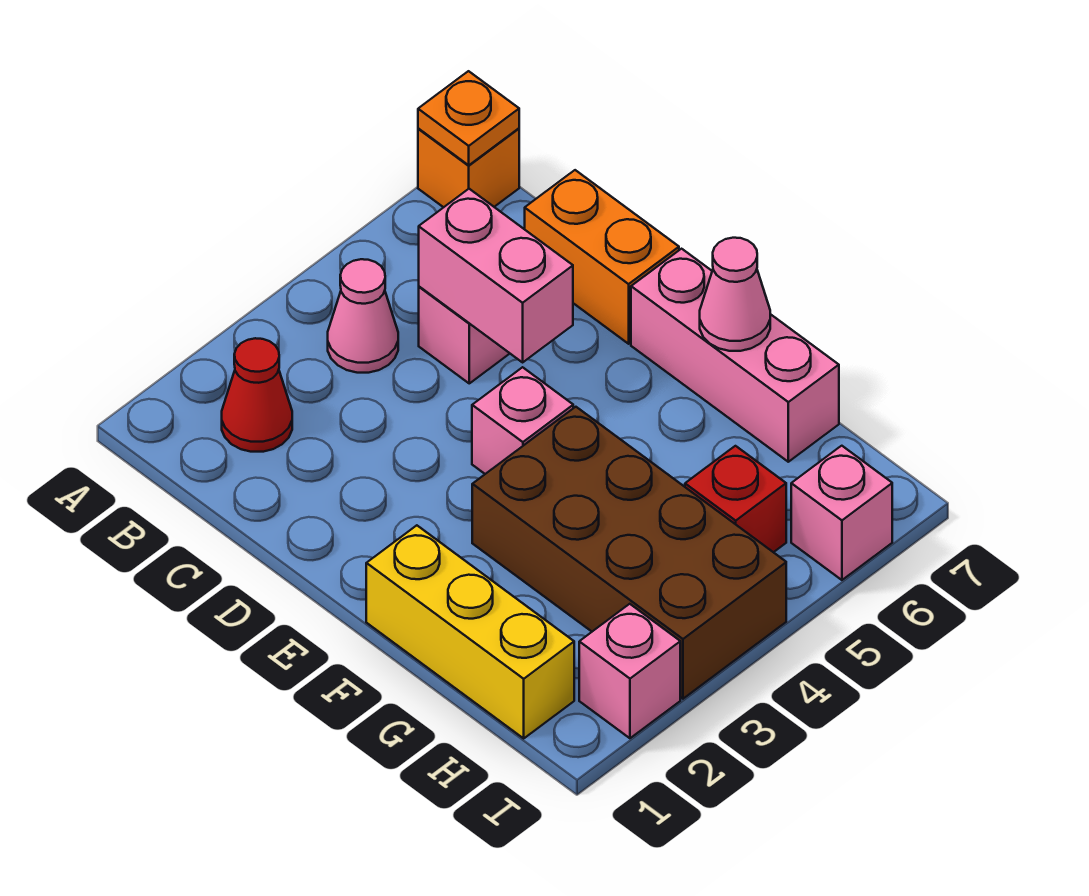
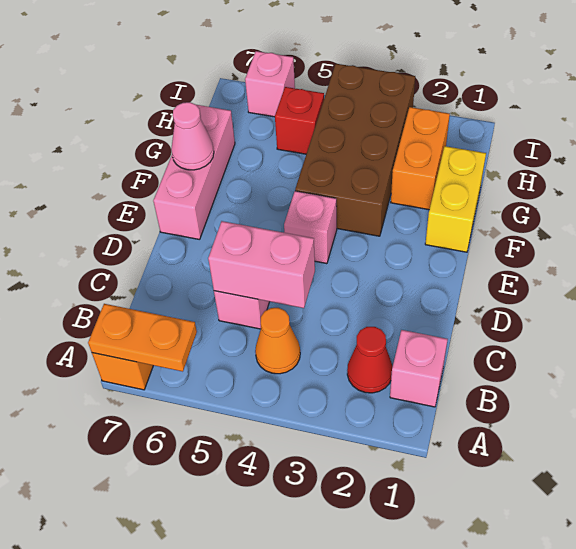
orange 1x1 plate [418,71,519,165] -> orange 1x2 plate [88,304,197,372]
pink 1x1 cone [328,259,398,373] -> orange 1x1 cone [255,308,300,374]
pink 1x2 brick [419,189,573,362] -> pink 1x2 brick turned to [208,221,315,308]
orange 1x2 brick [525,170,679,344] -> orange 1x2 brick moved to [391,107,450,210]
yellow 1x3 brick [366,525,574,738] -> yellow 1x2 brick [425,146,486,252]
pink 1x1 brick [579,604,680,738] -> pink 1x1 brick moved to [390,330,448,407]

